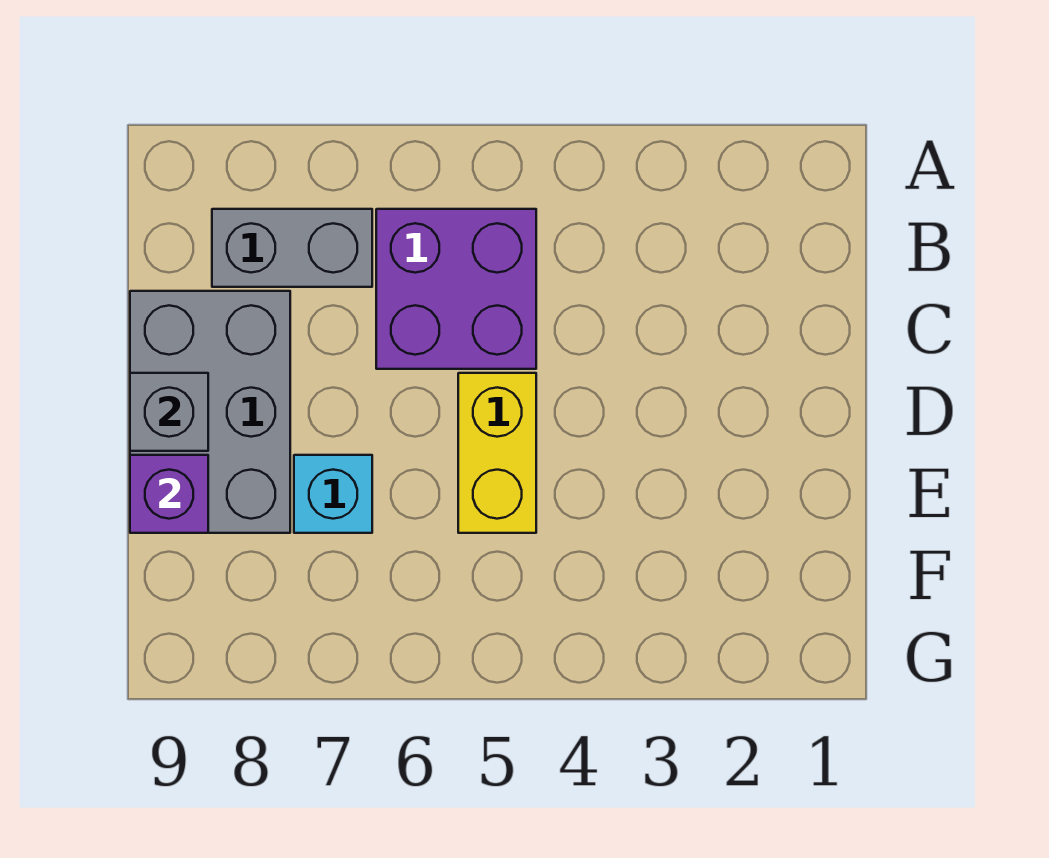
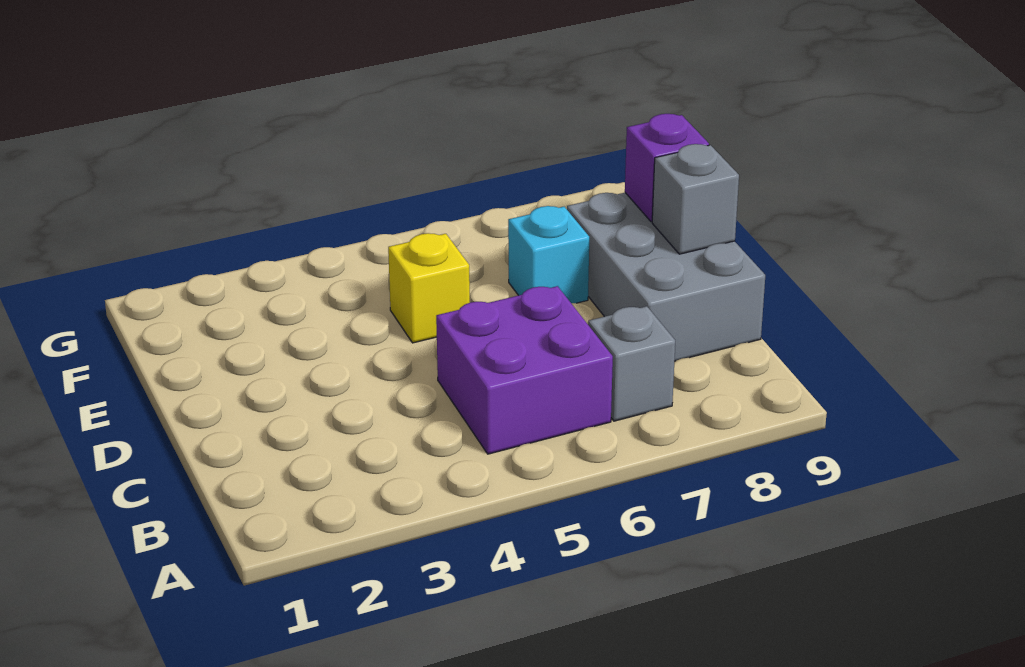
grey 1x2 brick [212,209,372,287] -> grey 1x1 brick [588,306,675,421]
yellow 1x2 brick [458,373,536,533] -> yellow 1x1 brick [388,233,470,343]

